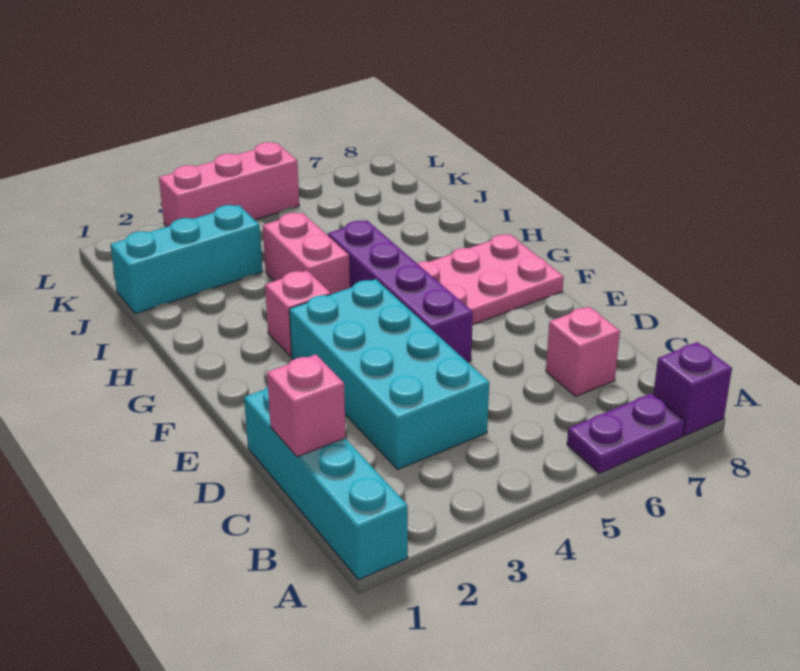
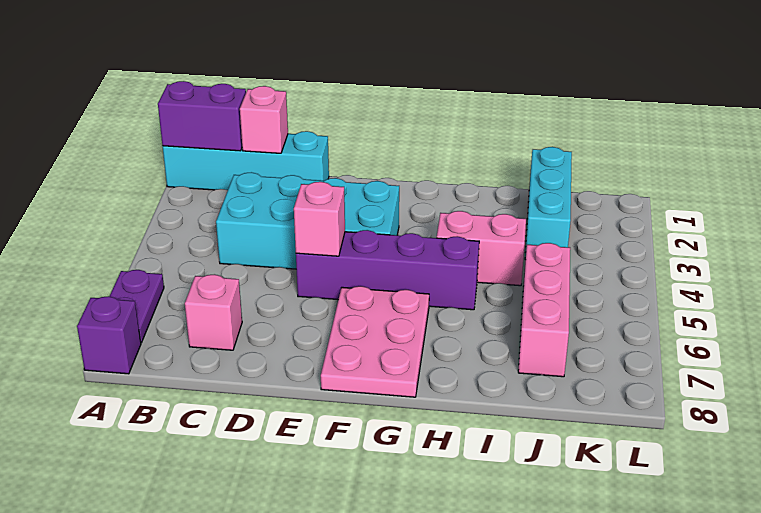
none -> purple 1x2 brick [158,81,246,151]
pink 1x1 brick [265,270,331,357] -> pink 1x1 brick moved to [294,182,345,256]
pink 1x3 brick [159,142,299,227] -> pink 1x3 brick moved to [518,243,570,377]

